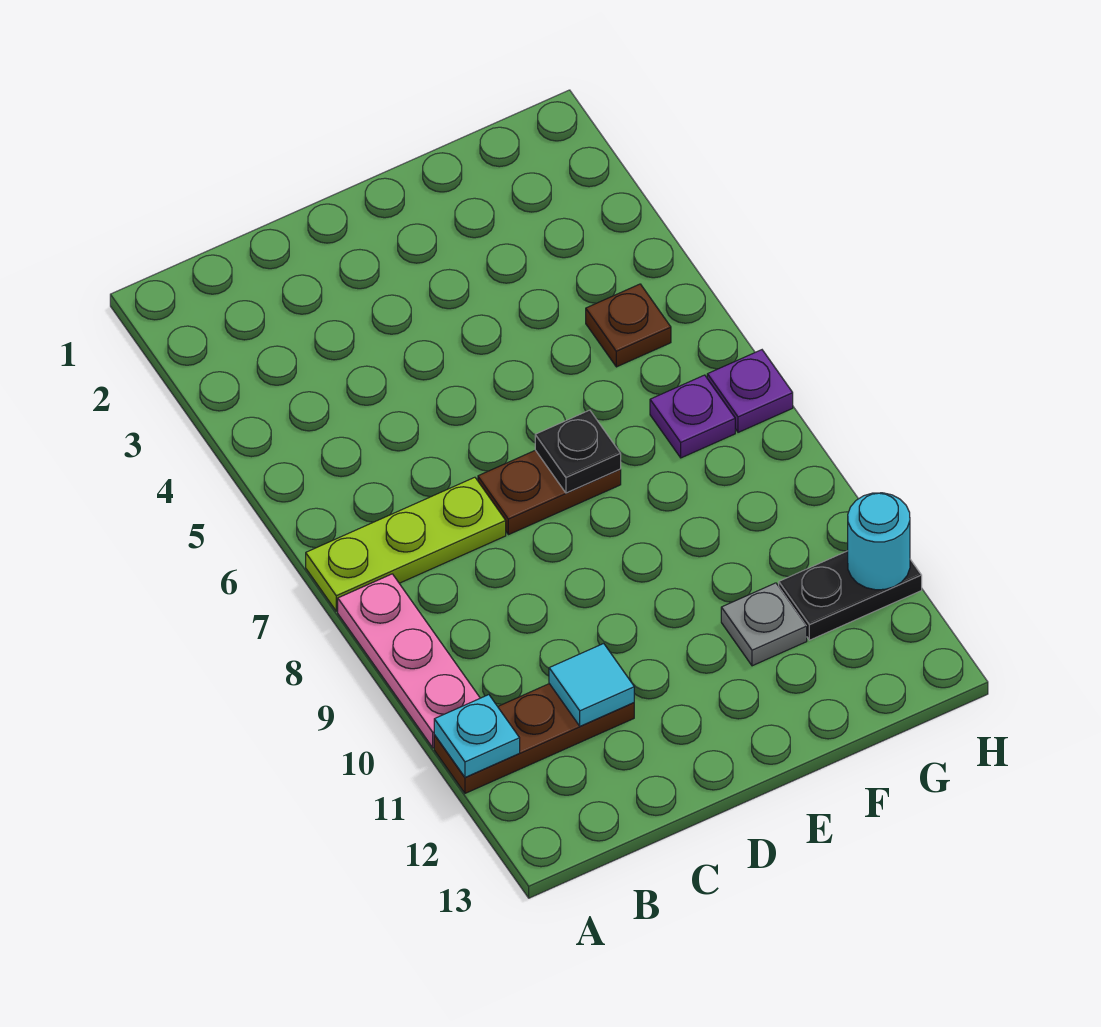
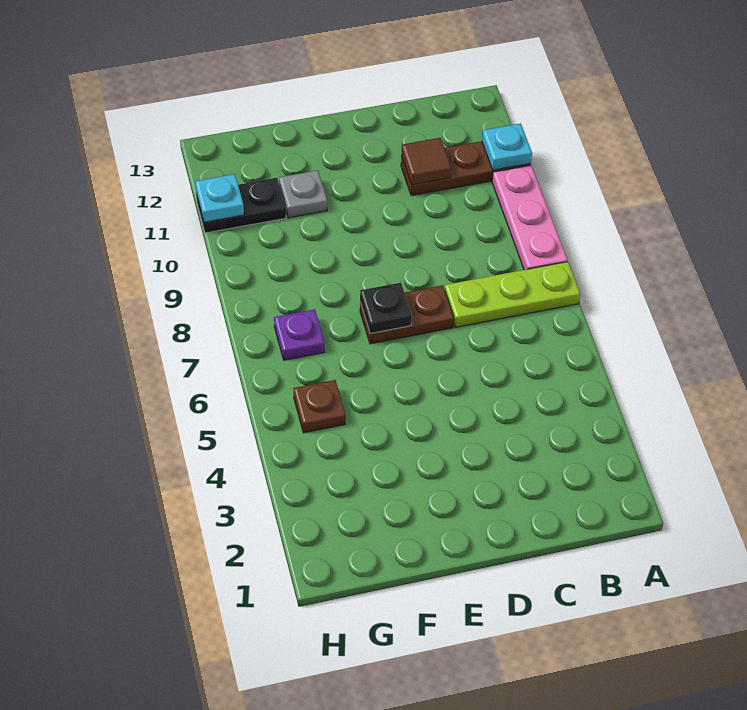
cyan 1x1 tile [549,643,634,726] -> brown 1x1 tile [401,138,451,185]
purple 1x1 plate [707,350,793,432] -> none
cyan 1x1 round brick [848,493,910,590] -> cyan 1x1 plate [195,174,244,222]

